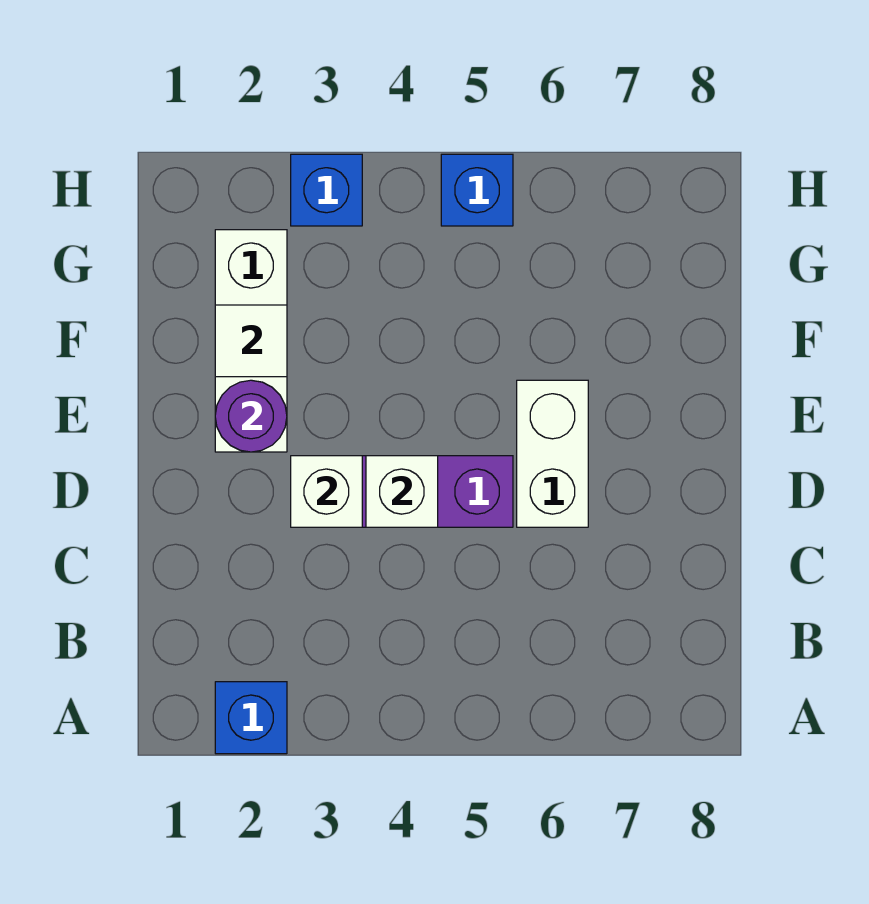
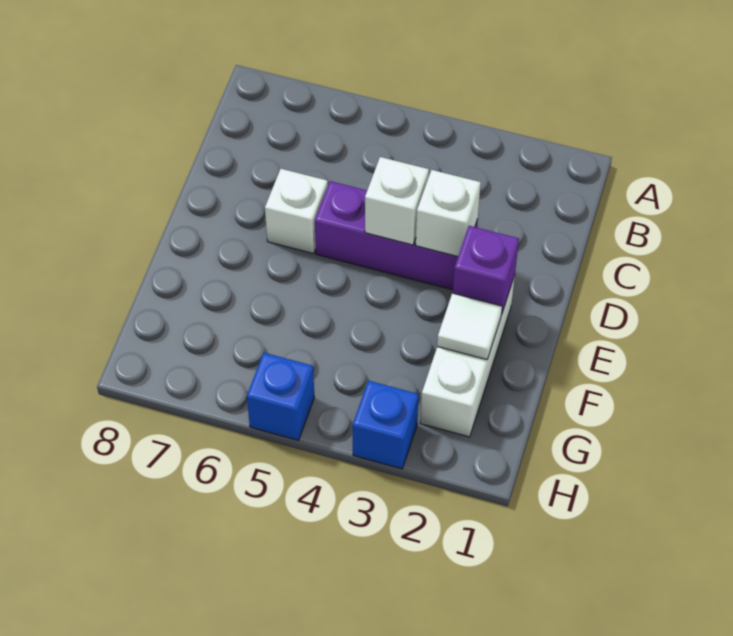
blue 1x1 brick [215,682,287,754] -> none
white 1x2 brick [517,380,588,527] -> white 1x1 brick [265,169,328,254]
purple 1x1 round brick [215,380,287,452] -> purple 1x1 brick [453,226,519,315]

